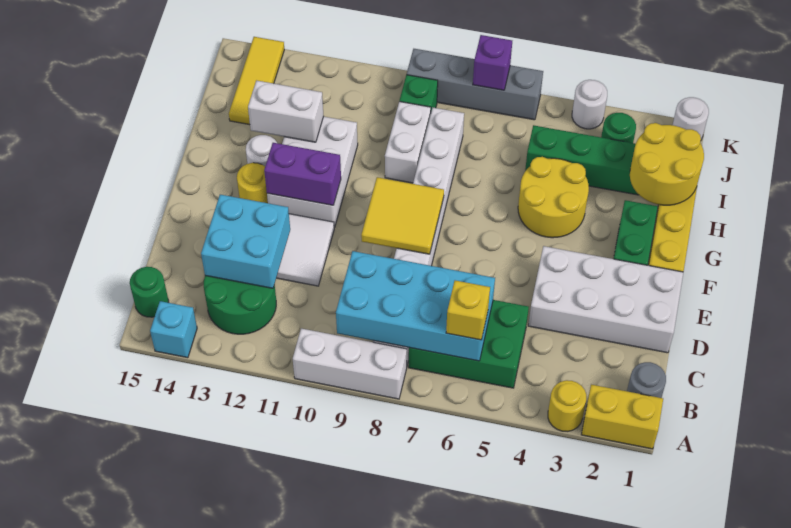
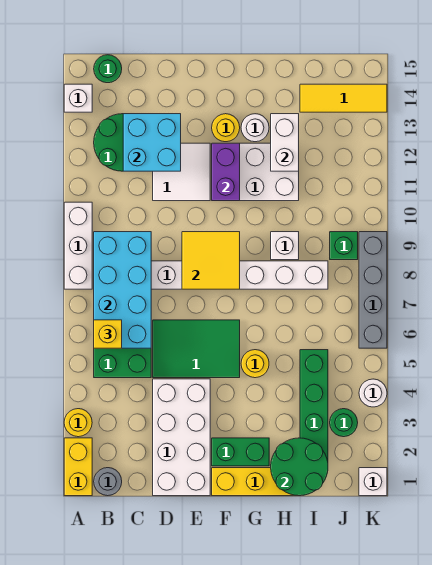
cyan 1x1 brick [150,301,197,358] -> white 1x1 brick [64,84,92,112]
none -> green 2x3 tile [153,320,240,378]
yellow 2x2 round brick [518,157,589,238] -> yellow 1x1 round brick [241,350,269,378]
yellow 2x2 round brick [630,123,704,205] -> green 2x2 round brick [271,438,328,496]
white 1x2 brick [385,102,431,183] -> white 1x1 brick [271,232,299,260]
white 1x1 round brick [673,97,709,140] -> white 1x1 brick [359,468,387,496]
purple 1x1 brick [473,35,512,90] -> none

